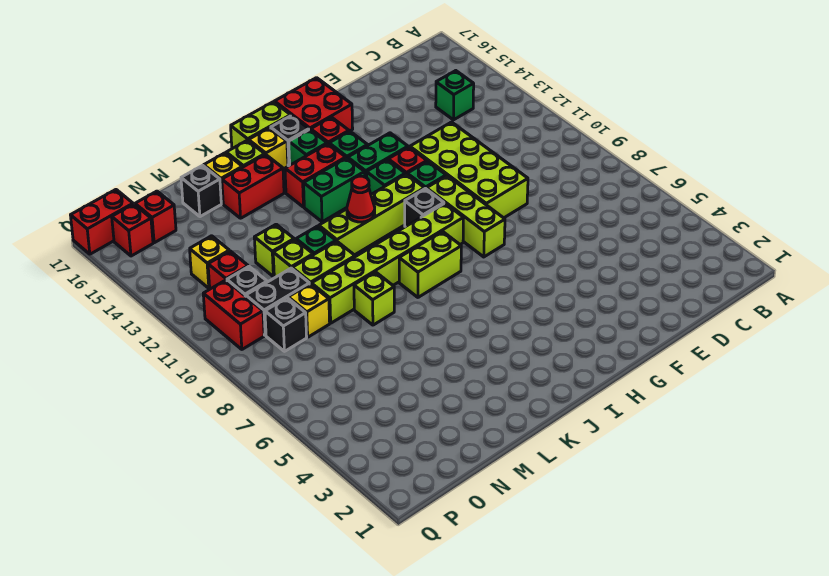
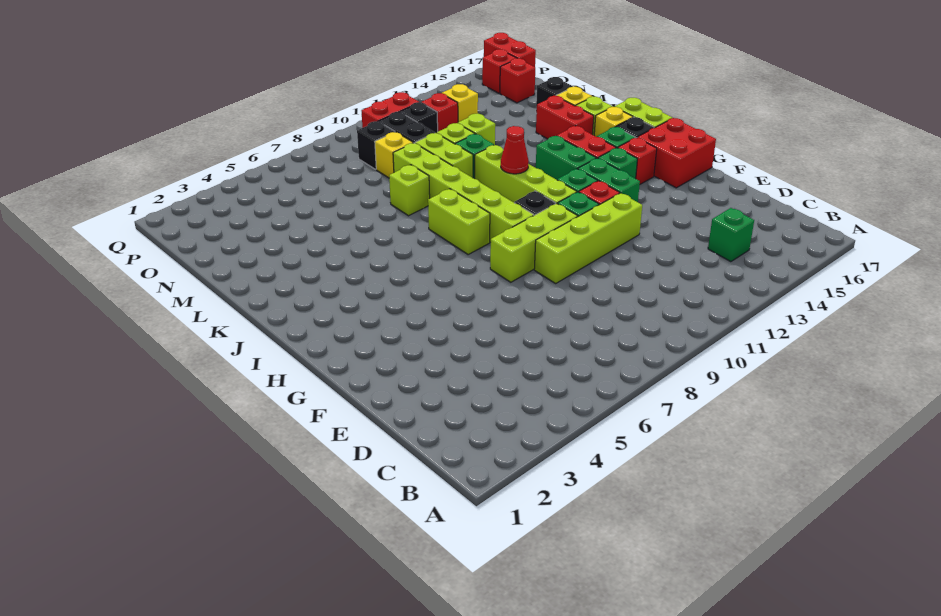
lime 2x4 brick [410,122,528,218] -> lime 1x4 brick [534,193,642,283]

